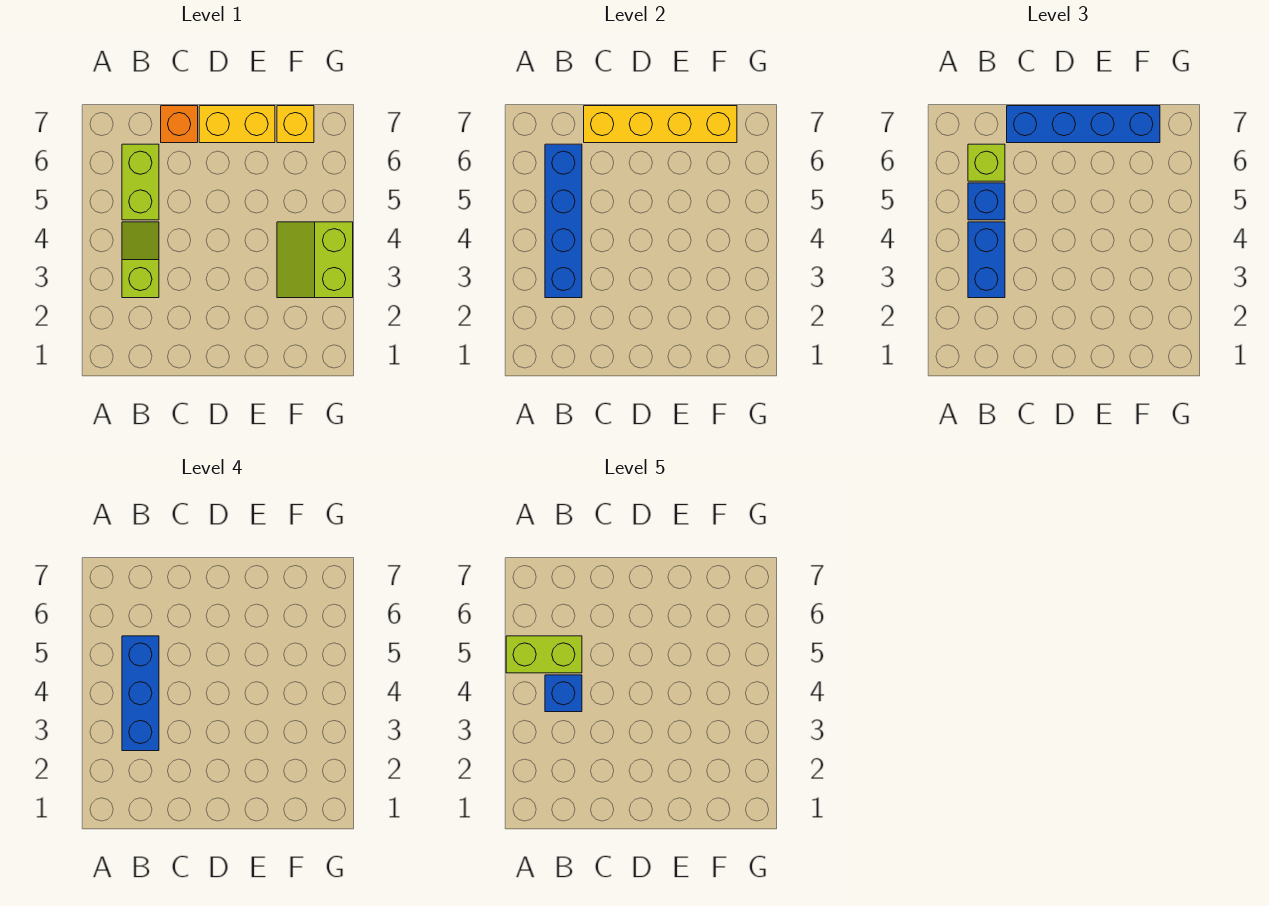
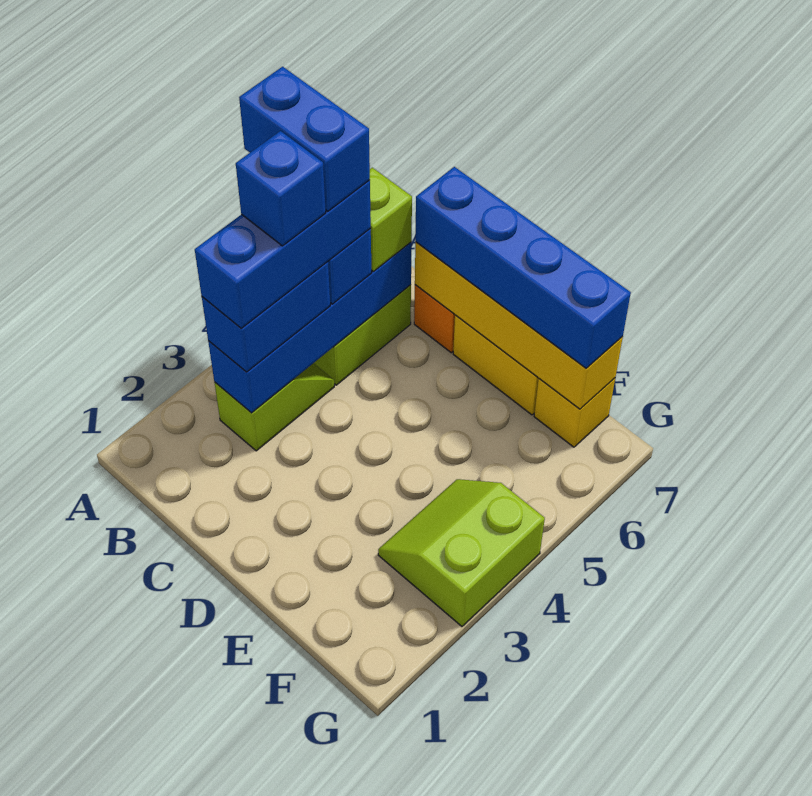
lime 1x2 brick [506,636,582,673] -> blue 1x2 brick [239,67,370,211]

